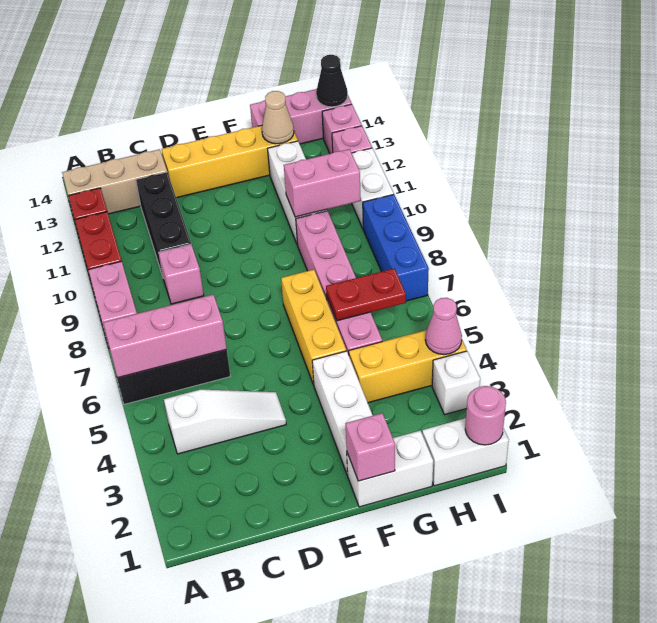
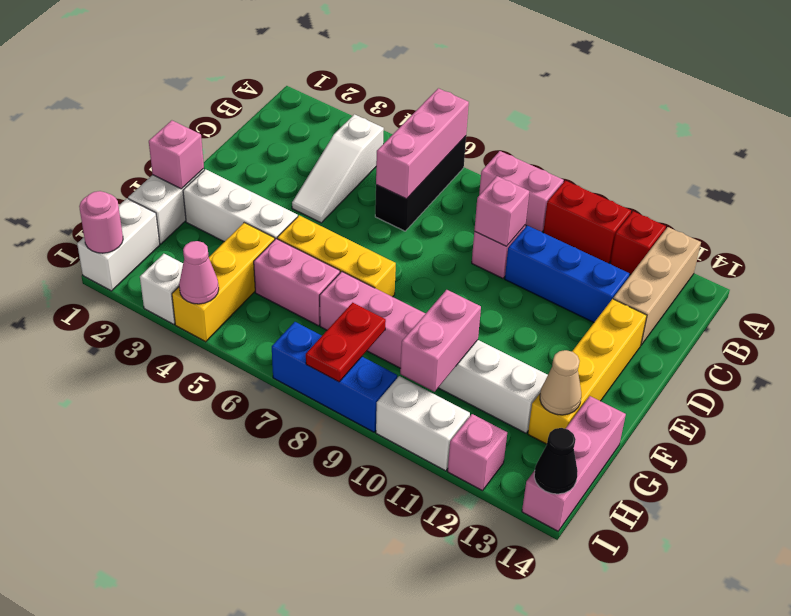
black 1x3 brick [136,172,191,276] -> blue 1x3 brick [505,226,630,322]
red 1x2 plate [326,268,406,321] -> red 1x2 plate moved to [306,303,386,382]
pink 1x1 brick [322,104,362,154] -> pink 1x1 brick moved to [474,176,529,246]

